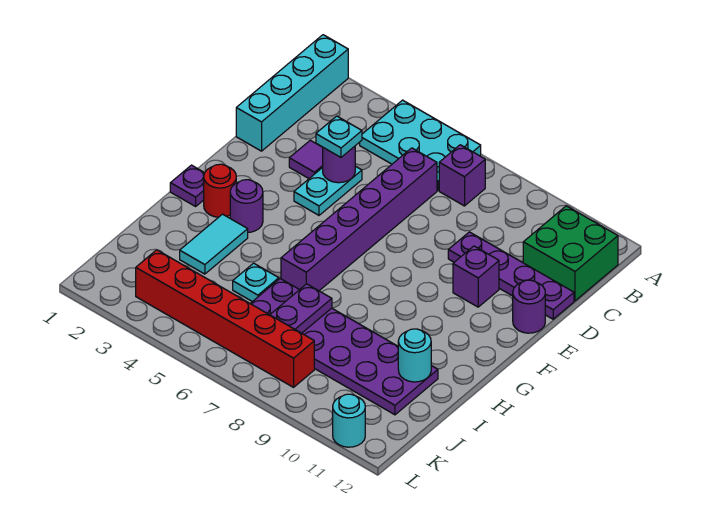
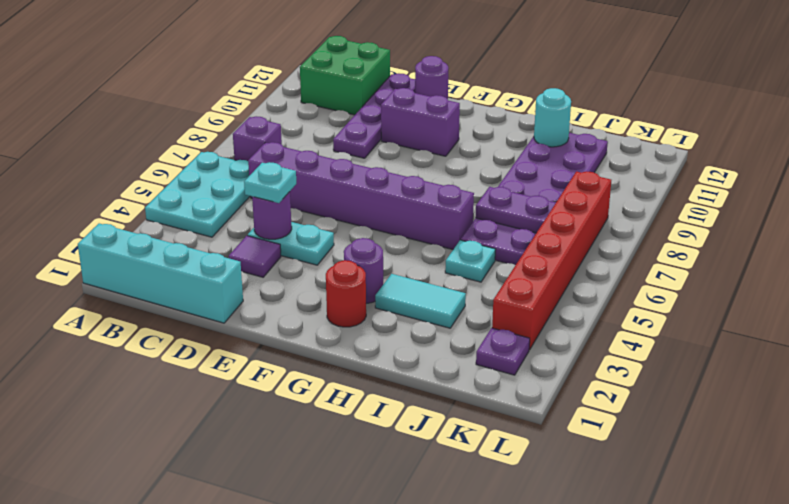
purple 1x1 brick [453,246,499,307] -> purple 1x2 brick [381,88,460,156]
purple 1x1 plate [170,165,204,206] -> purple 1x1 plate moved to [476,328,530,375]
cyan 1x1 round brick [333,394,365,447] -> none

